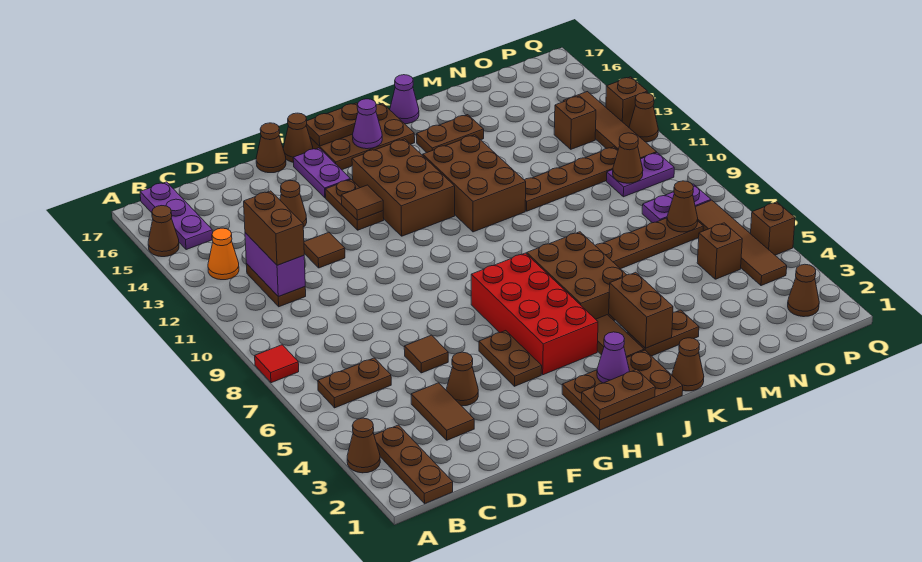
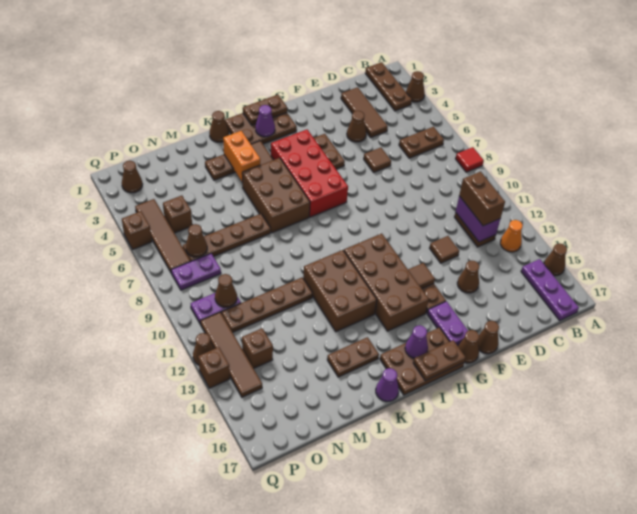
brown 1x2 tile [411,383,474,440] -> brown 1x3 tile [341,87,388,137]
brown 2x3 brick [352,139,455,236] -> brown 2x4 brick [344,234,429,331]
brown 1x2 brick [609,272,673,348] -> orange 1x2 brick [223,131,260,182]

